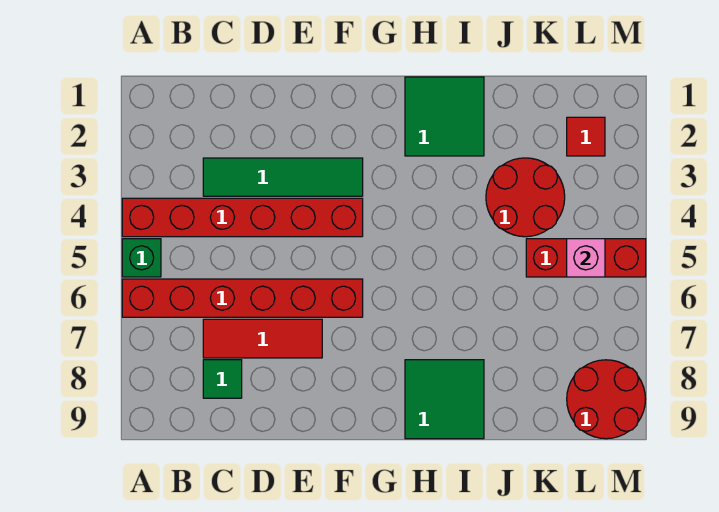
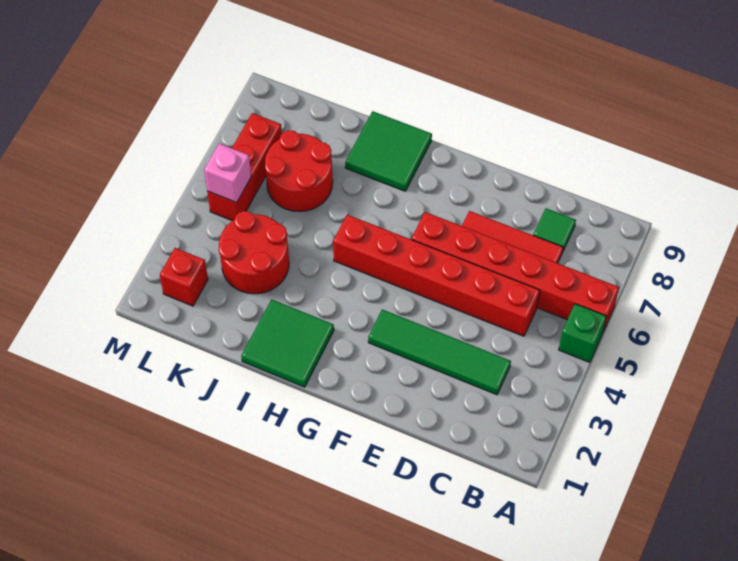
red 1x6 brick [122,198,363,237] -> red 1x6 brick moved to [333,215,540,336]
red 1x3 brick [526,239,646,277] -> red 1x3 brick turned to [207,113,282,221]
red 1x1 tile [567,117,605,156] -> red 1x1 brick [160,248,208,306]
red 2x2 round brick [567,360,645,439] -> red 2x2 round brick moved to [265,130,333,212]

